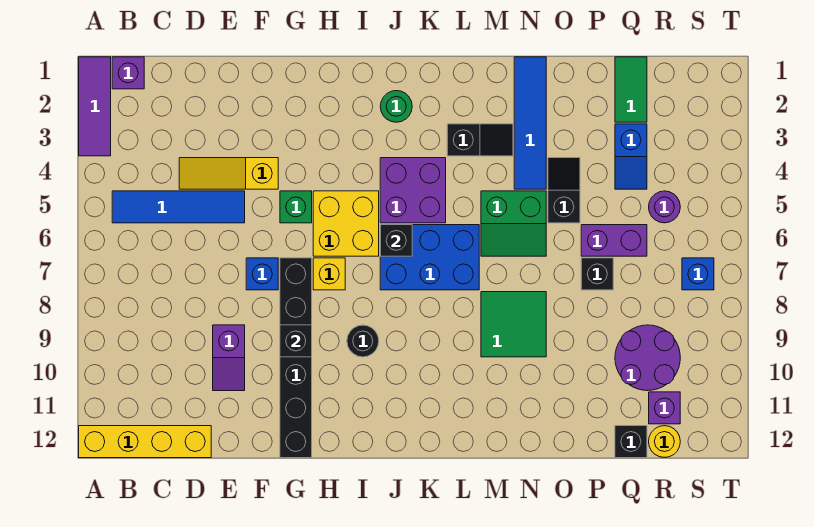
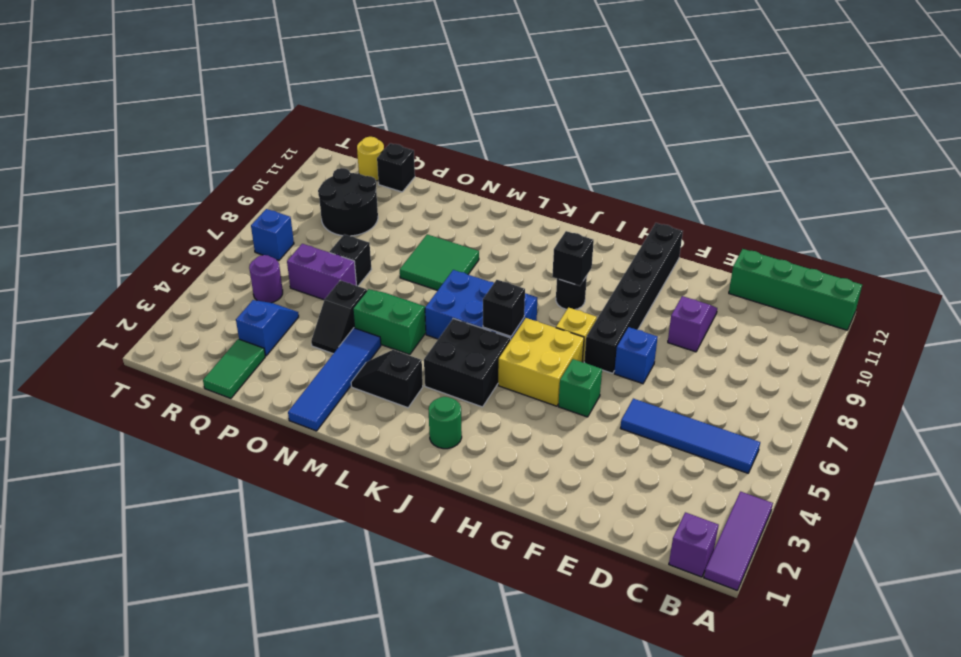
yellow 1x4 brick [79,426,211,458] -> green 1x4 brick [729,249,862,330]
yellow 1x3 slope [179,158,278,189] -> none
black 1x1 brick [280,325,312,357] -> black 1x1 brick moved to [552,231,594,286]
purple 2x2 brick [380,158,446,223] -> black 2x2 brick [424,319,511,407]
purple 2x2 round brick [615,325,680,391] -> black 2x2 round brick [318,168,378,236]
purple 1x1 brick [649,392,680,424] -> none

